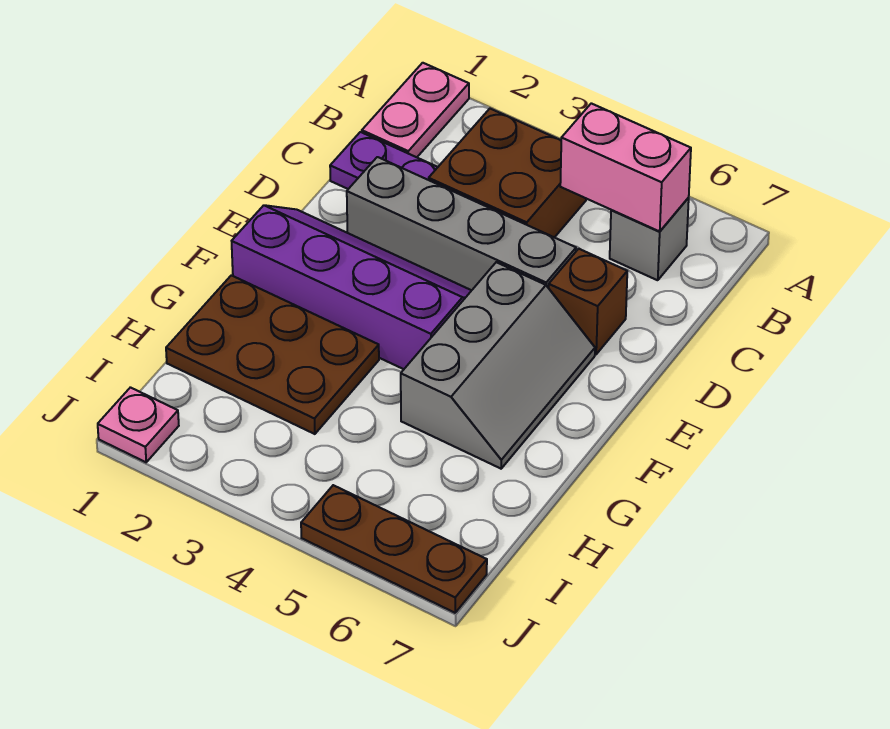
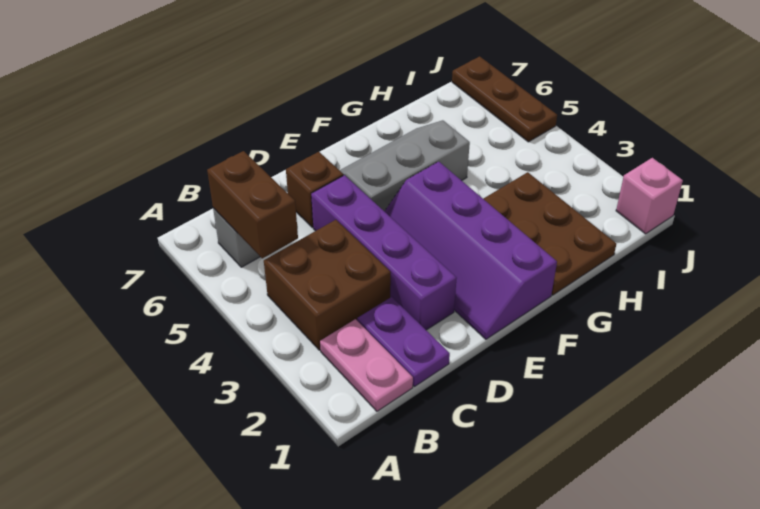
pink 1x2 plate [362,63,469,157] -> pink 1x2 plate turned to [320,319,413,411]
pink 1x2 brick [560,103,691,231] -> brown 1x2 brick [207,151,298,258]
grey 1x4 brick [347,157,576,290] -> purple 1x4 brick [311,175,457,330]
pink 1x1 plate [98,387,179,462] -> pink 1x1 brick [616,158,683,234]

